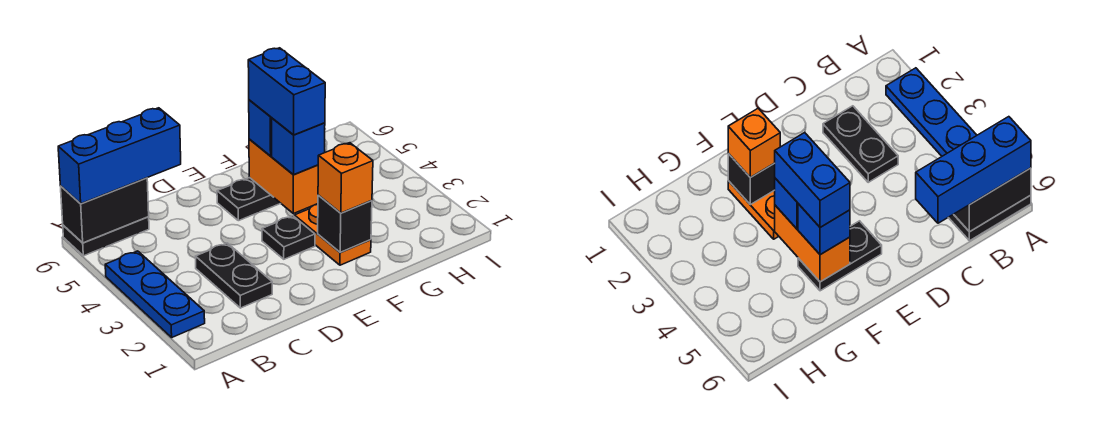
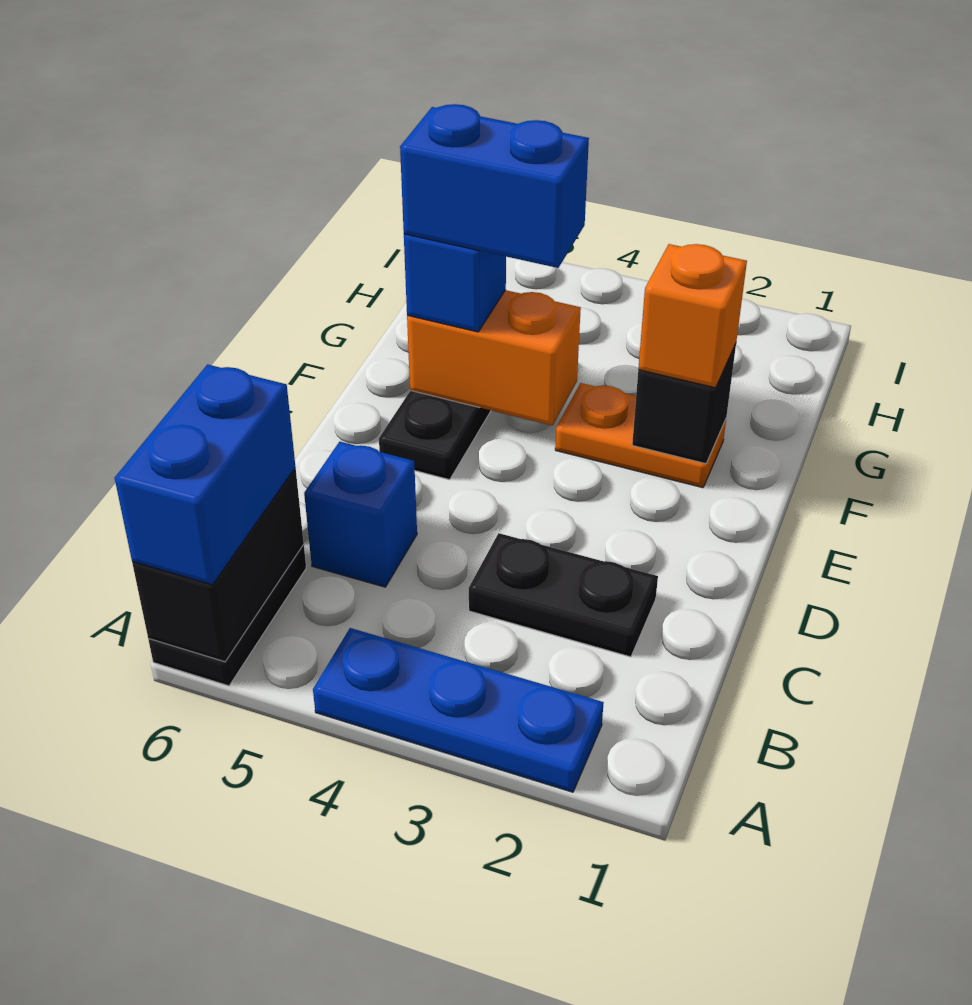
blue 1x3 brick [58,108,181,204] -> blue 1x2 brick [115,364,295,585]
black 1x1 plate [262,216,315,259] -> none
blue 1x1 brick [272,118,325,175] -> blue 1x1 brick moved to [304,442,417,587]

